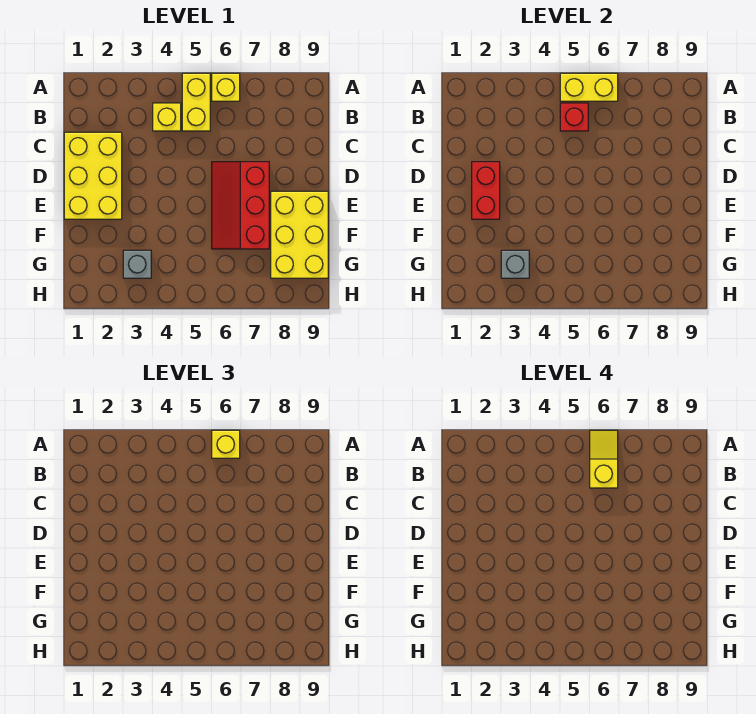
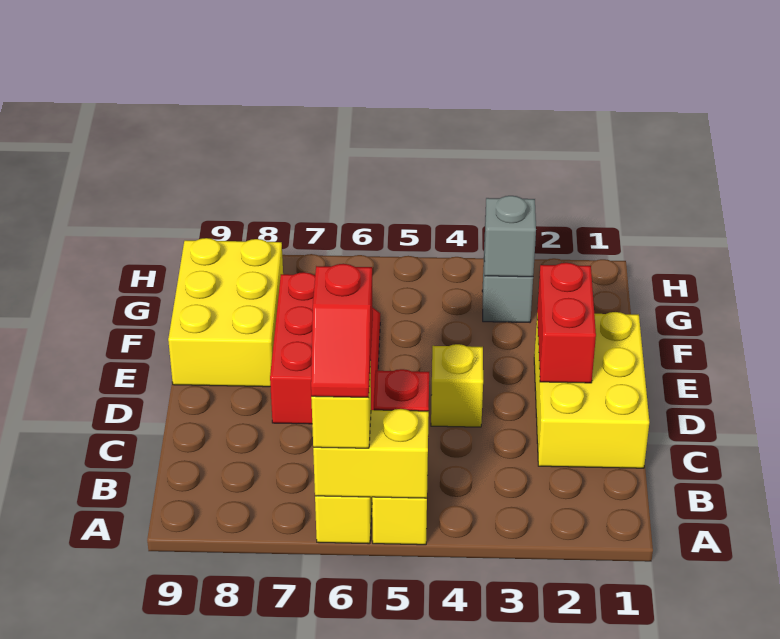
yellow 1x2 slope [590,430,618,488] -> red 1x2 slope [311,264,373,398]
yellow 1x1 brick [153,103,181,131] -> yellow 1x1 brick moved to [431,344,483,427]

